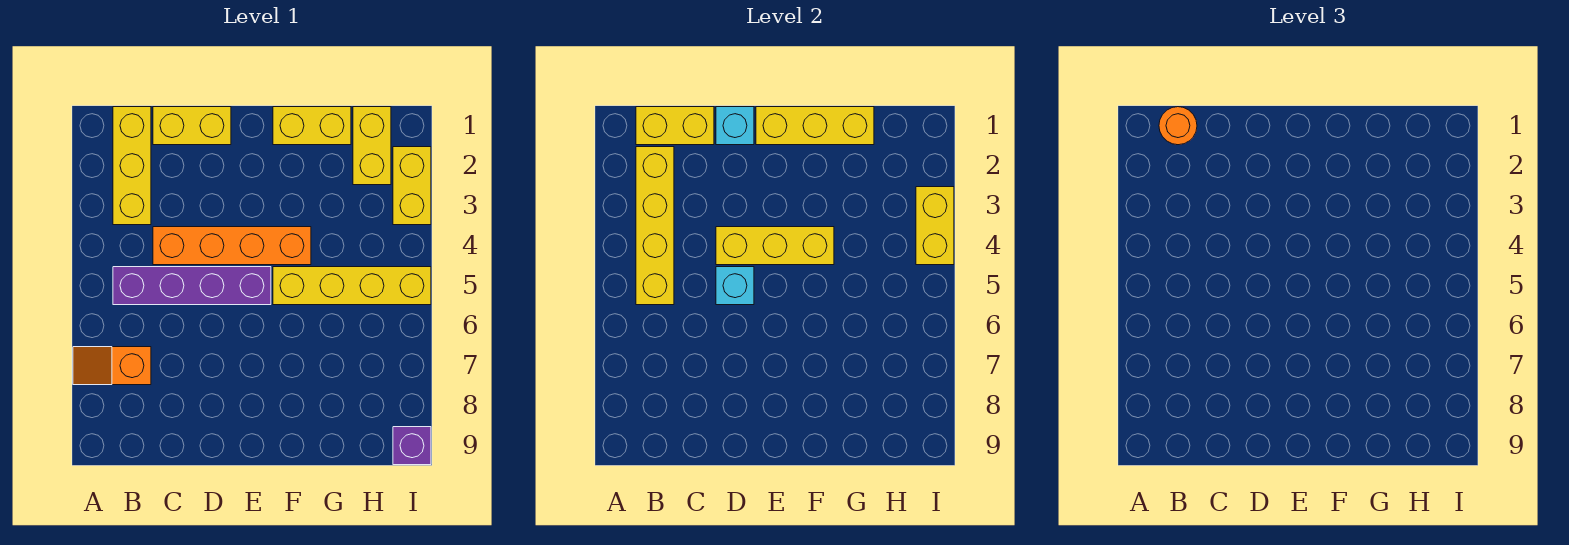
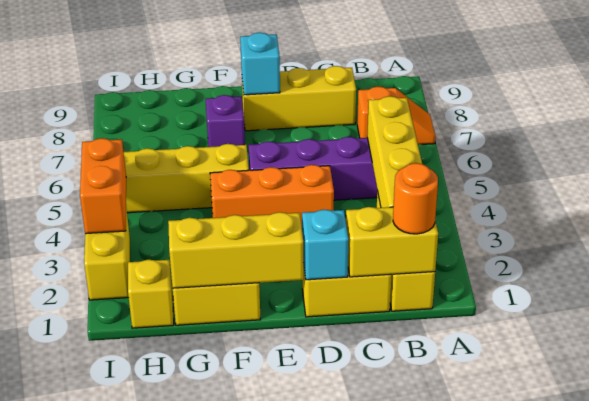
orange 1x4 brick [153,227,311,265] -> orange 1x3 brick [210,165,334,227]
yellow 1x3 brick [716,227,834,265] -> yellow 1x3 brick moved to [242,66,356,131]
cyan 1x1 brick [716,267,754,305] -> cyan 1x1 brick moved to [240,33,280,95]
yellow 1x2 brick [353,107,391,185] -> yellow 1x1 brick [128,260,174,328]
yellow 1x2 brick [916,187,954,265] -> orange 1x2 brick [80,138,126,234]
purple 1x1 brick [393,427,431,465] -> purple 1x1 brick moved to [206,95,245,147]

